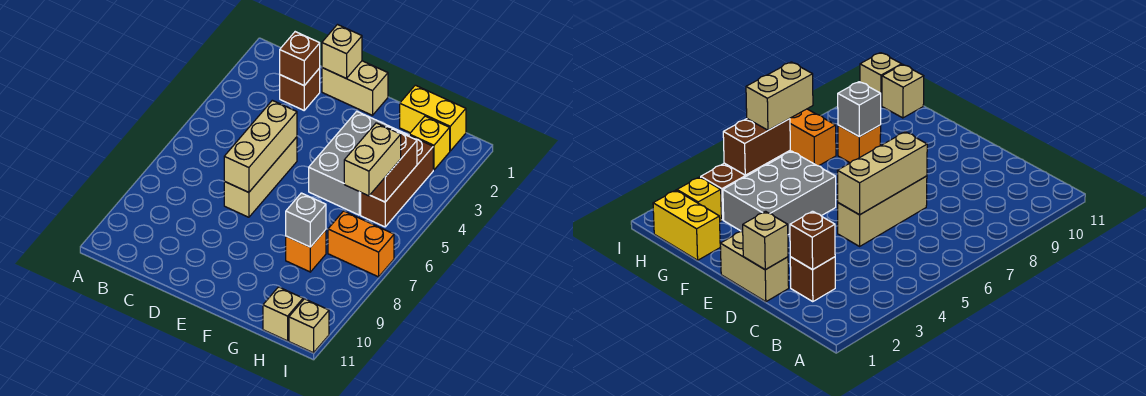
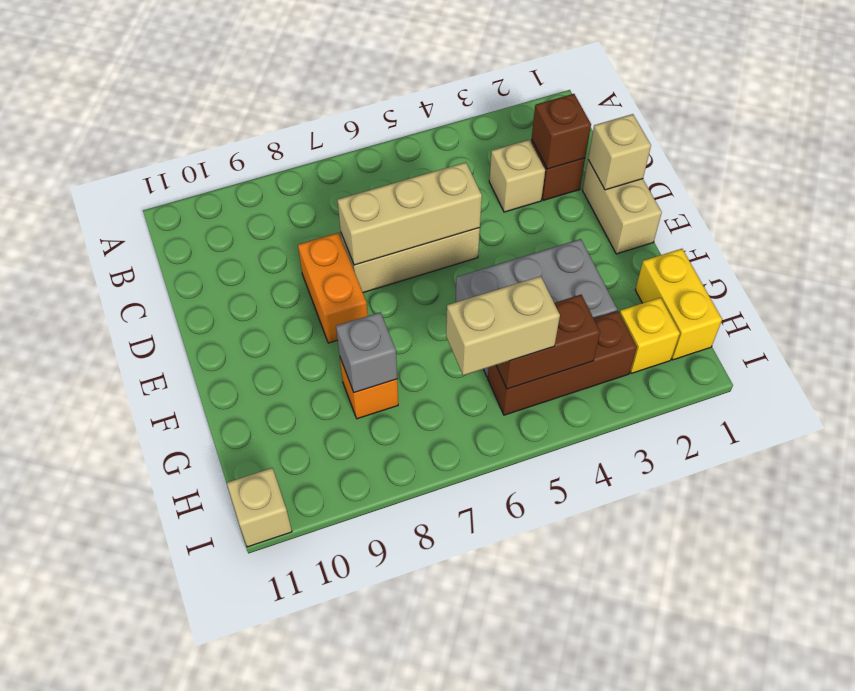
orange 1x2 brick [328,211,394,277] -> orange 1x2 brick moved to [298,233,368,343]
tan 1x1 brick [263,287,303,341] -> tan 1x1 brick moved to [489,140,545,212]

